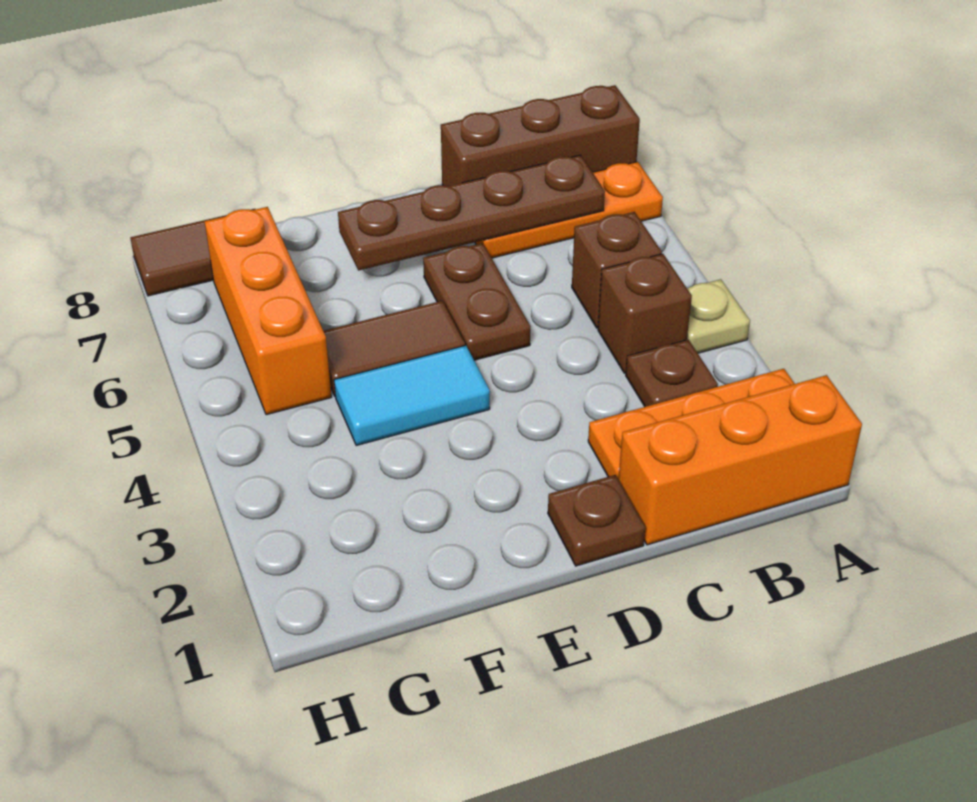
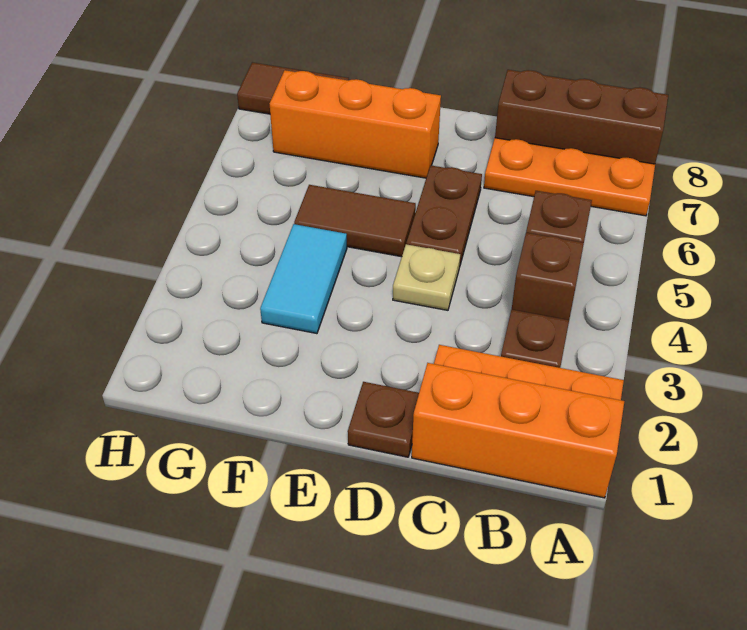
tan 1x1 plate [687,279,750,353] -> tan 1x1 plate moved to [393,244,460,310]
brown 1x4 plate [338,155,605,271] -> none
cyan 1x2 tile [334,345,490,446] -> cyan 1x2 tile turned to [260,224,347,334]
orange 1x3 brick [205,207,331,415] -> orange 1x3 brick turned to [270,70,441,178]

